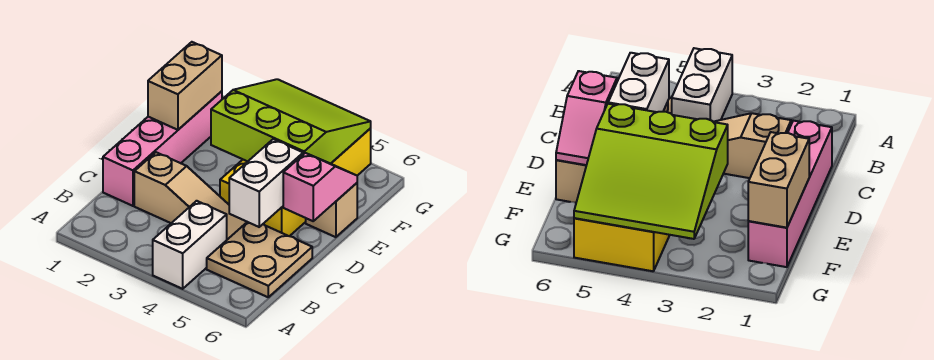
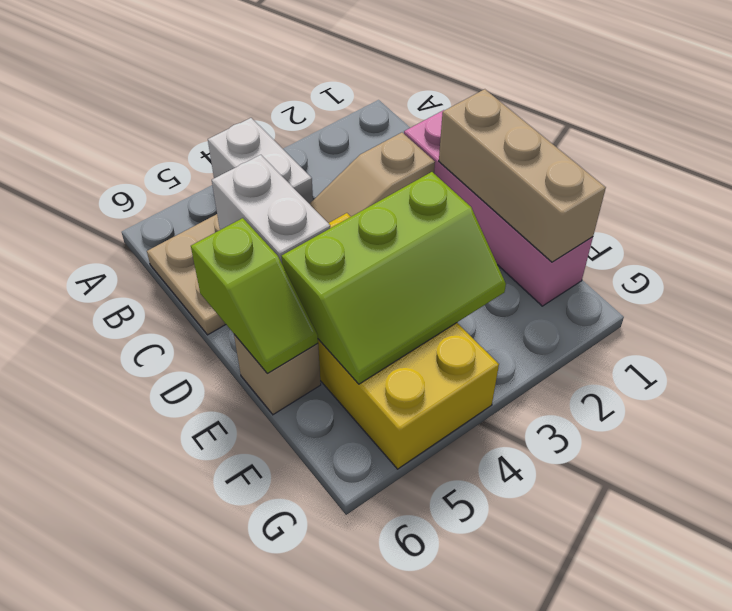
pink 1x2 slope [283,153,357,221] -> lime 1x2 slope [191,218,318,373]
tan 1x2 brick [148,42,222,130] -> tan 1x3 brick [439,89,606,262]
lime 3x3 slope [211,79,371,164] -> lime 2x3 slope [282,172,506,384]

